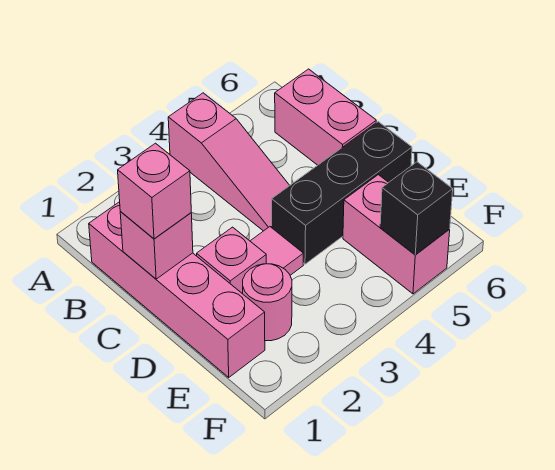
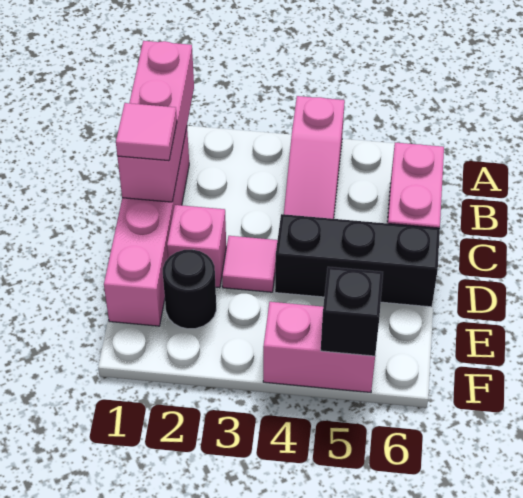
pink 1x1 brick [120,212,193,279] -> pink 1x3 brick [117,41,194,202]
pink 1x1 brick [118,143,191,239] -> pink 1x1 tile [116,103,177,161]
pink 1x1 round brick [243,264,292,341] -> black 1x1 round brick [163,250,216,329]
pink 1x2 brick [343,175,450,294] -> pink 1x2 brick turned to [263,302,375,392]

